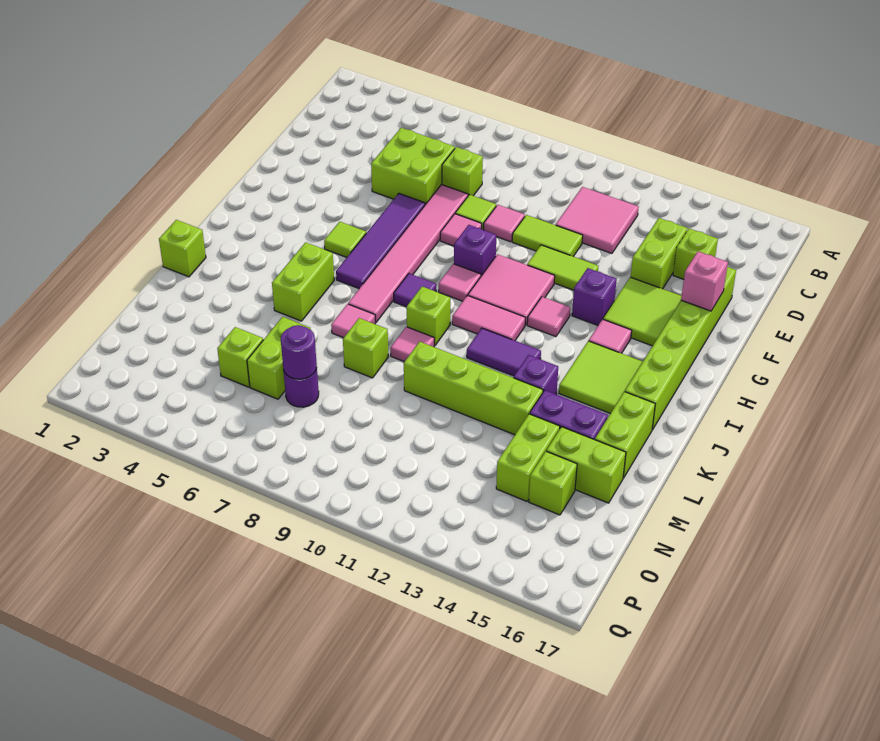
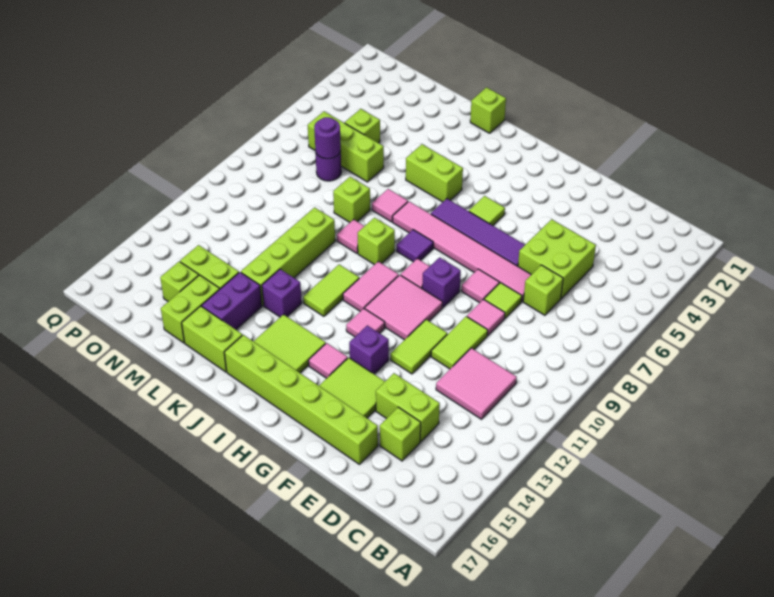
pink 1x1 brick [681,252,728,311] -> none
purple 1x2 tile [467,328,541,376] -> lime 1x2 tile [303,265,359,316]
lime 1x2 brick [247,317,311,399] -> lime 1x3 brick [308,111,384,182]

